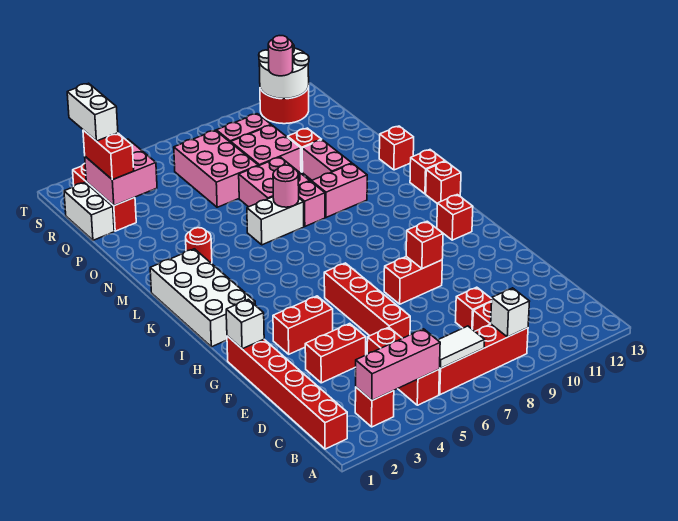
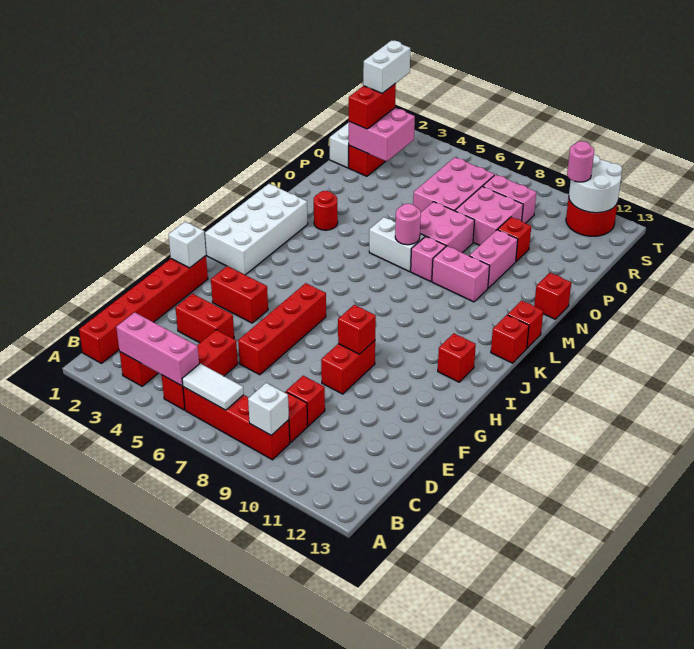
red 1x2 brick [384,256,442,304] -> red 1x2 brick turned to [321,341,375,394]

